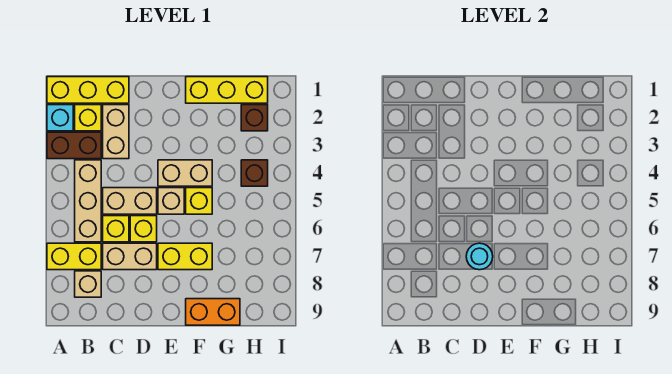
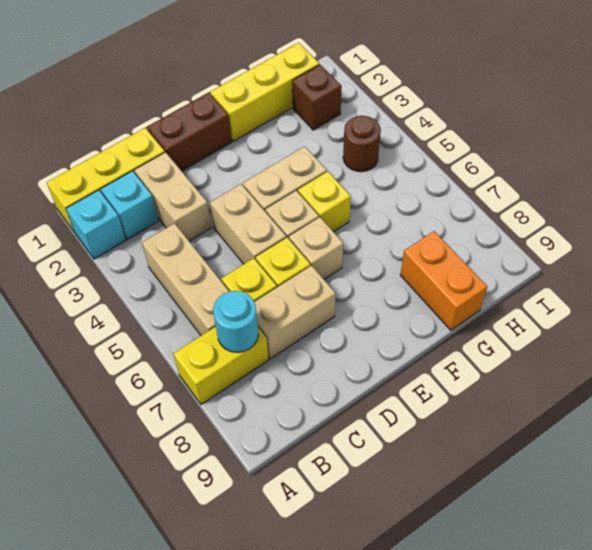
brown 1x2 brick [47,132,101,159] -> brown 1x2 brick moved to [147,93,232,171]
yellow 1x1 brick [75,105,101,131] -> cyan 1x1 brick [101,171,158,239]
tan 1x1 brick [75,271,101,297] -> tan 1x1 brick moved to [289,217,343,279]
tan 1x2 brick [103,188,157,214] -> tan 1x2 brick turned to [210,184,286,264]
cyan 1x1 round brick [466,243,493,270] -> cyan 1x1 round brick moved to [213,291,258,352]
yellow 1x2 brick [158,243,212,270] -> none
orange 1x2 brick [186,299,240,325] -> orange 1x2 brick turned to [400,231,487,330]
brown 1x1 brick [241,160,268,186] -> brown 1x1 round brick [343,116,381,172]

